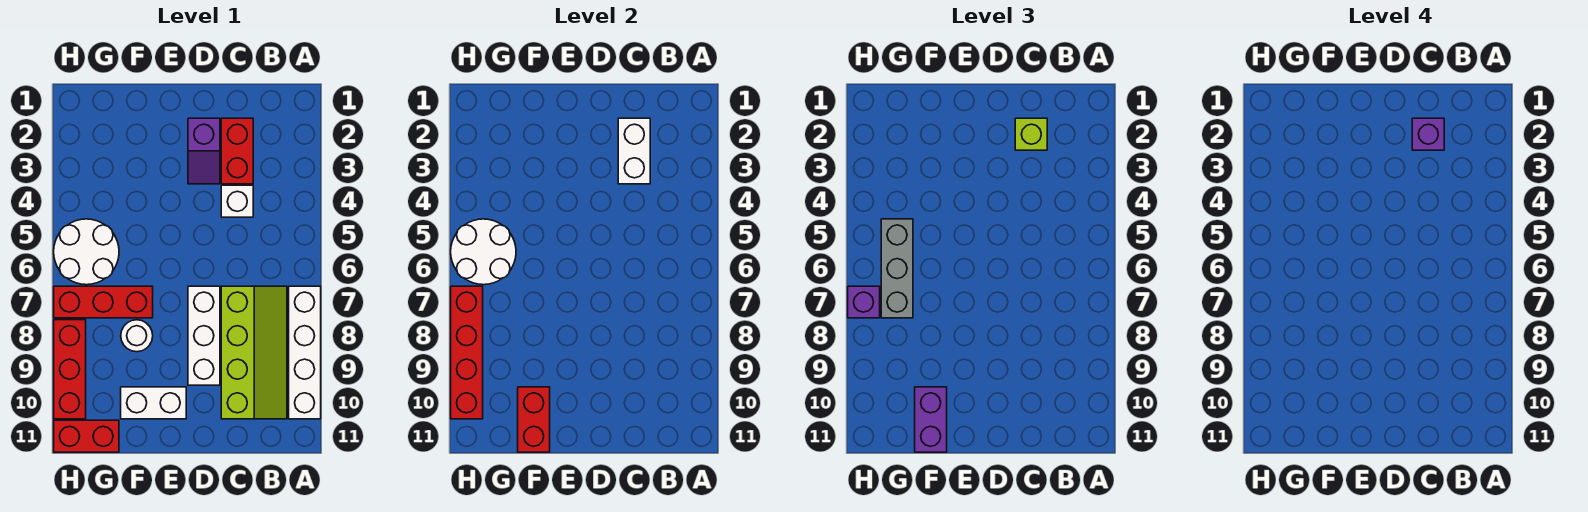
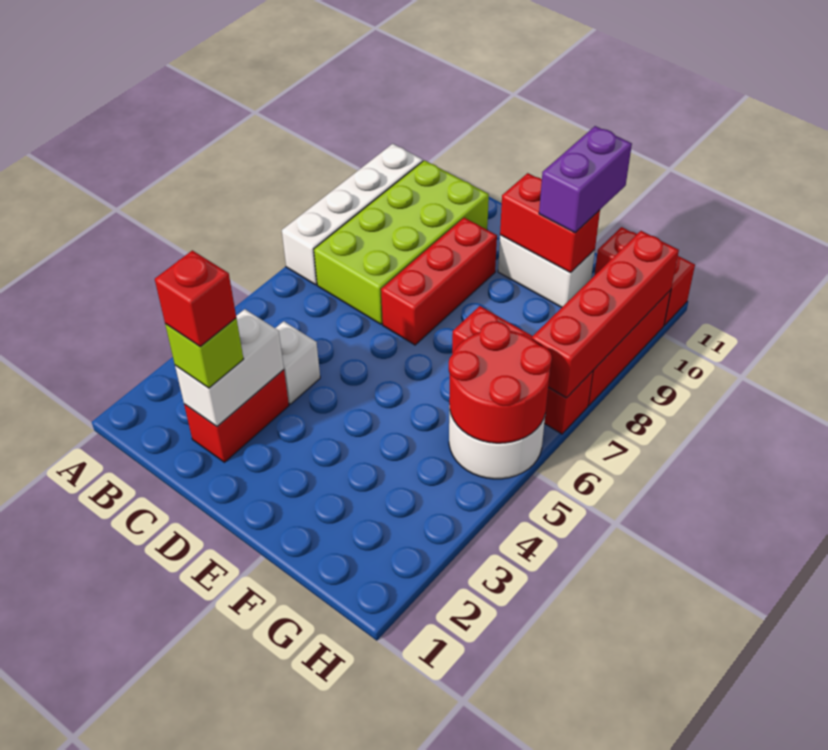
lime 2x4 slope [221,286,287,419] -> lime 2x4 brick [314,160,489,324]
purple 1x1 brick [1412,118,1444,150] -> red 1x1 brick [155,250,236,347]
purple 1x2 slope [188,118,220,184] -> none
white 1x3 brick [188,286,220,385] -> red 1x3 brick [381,218,497,345]
white 1x1 round brick [121,320,153,352] -> none
red 1x2 brick [518,387,550,452] -> red 1x2 brick turned to [500,173,600,272]
white 2x2 round brick [451,219,516,285] -> red 2x2 round brick [449,322,552,443]
grey 1x3 brick [881,219,913,318] -> none
purple 1x1 brick [848,286,880,318] -> none

